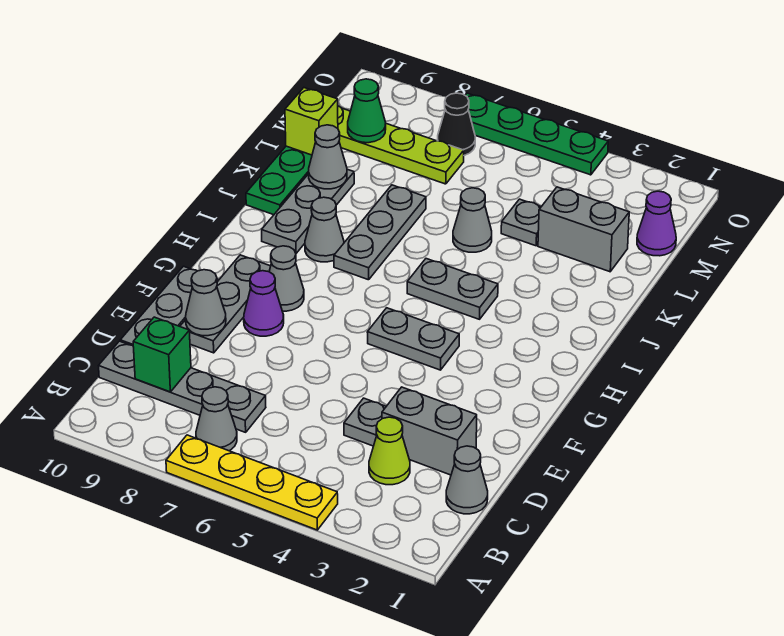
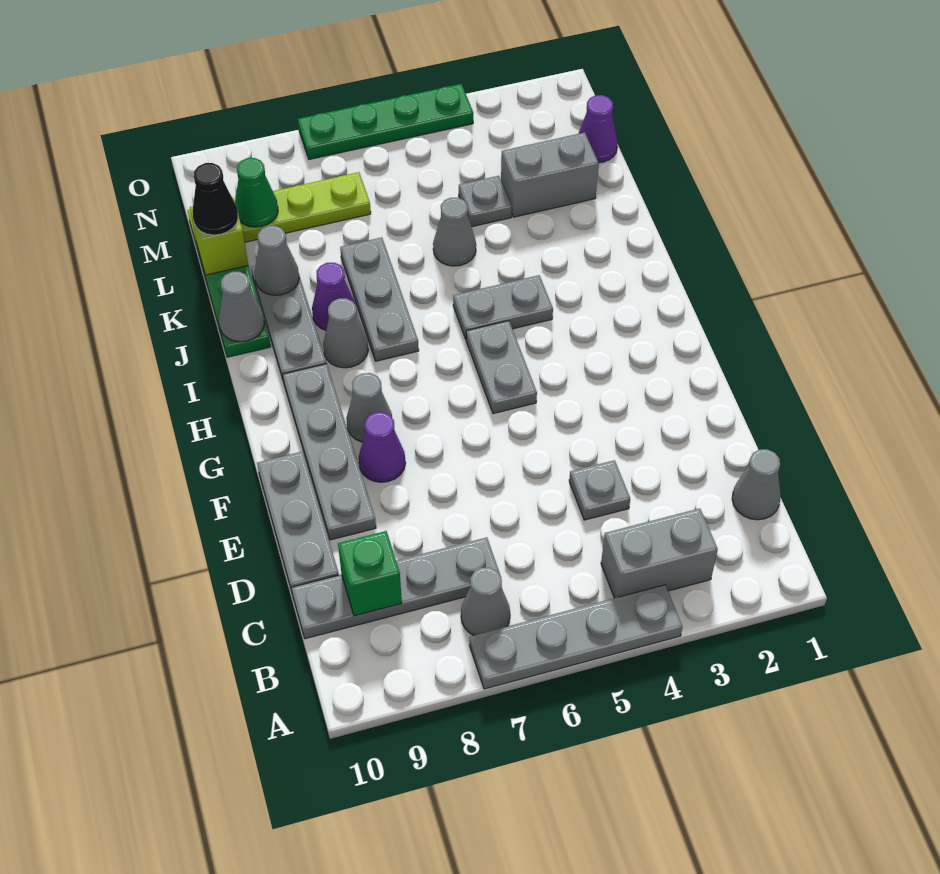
yellow 1x4 plate [166,435,338,530] -> grey 1x4 plate [470,585,682,689]
lime 1x1 cone [369,417,410,485] -> none
grey 1x2 brick [382,387,477,475] -> grey 1x2 brick moved to [601,508,718,598]
grey 1x3 plate [180,255,271,353] -> grey 1x4 plate [283,364,376,540]
grey 1x1 cone [186,270,226,336] -> grey 1x1 cone moved to [219,272,264,342]
grey 1x2 plate [367,308,459,370] -> grey 1x2 plate turned to [466,321,537,414]
none -> purple 1x1 cone [312,263,355,330]
black 1x1 cone [437,93,475,155] -> black 1x1 cone moved to [192,163,238,235]

